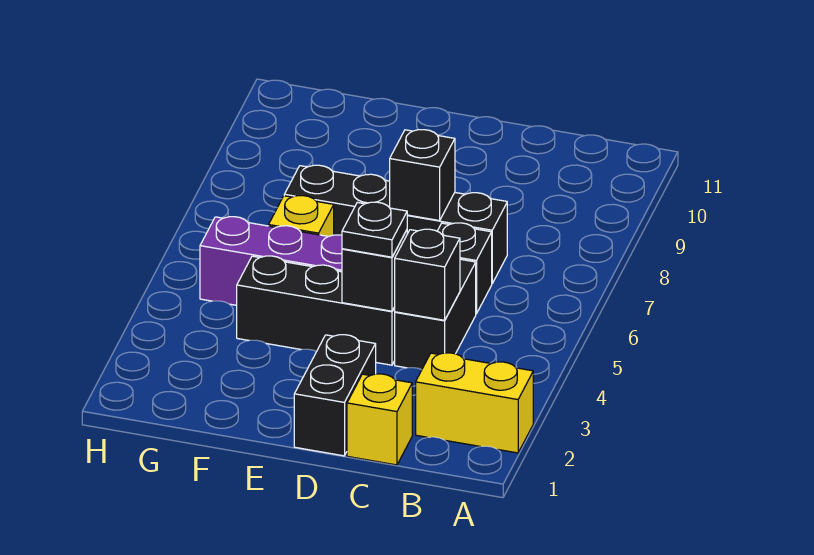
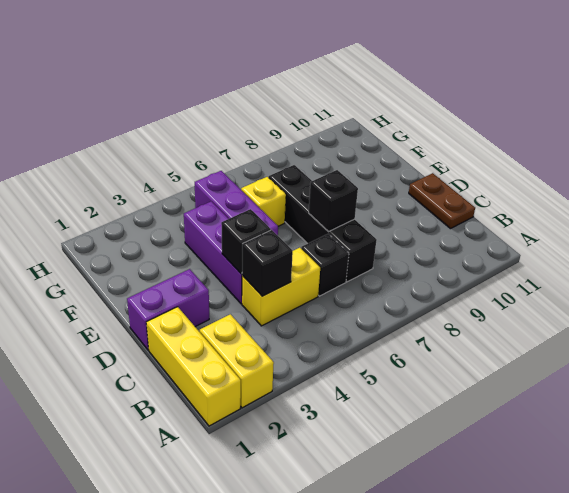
yellow 1x1 brick [347,374,412,465] -> yellow 1x3 brick [146,307,241,426]
black 1x2 brick [395,259,476,370] -> yellow 1x2 brick [242,247,320,326]
none -> brown 1x2 plate [409,173,475,229]
black 1x2 brick [294,335,376,456] -> purple 1x2 brick [127,269,209,350]
black 1x3 brick [237,256,395,365] -> purple 1x3 brick [184,201,242,304]
black 1x1 plate [342,202,407,257] -> none

